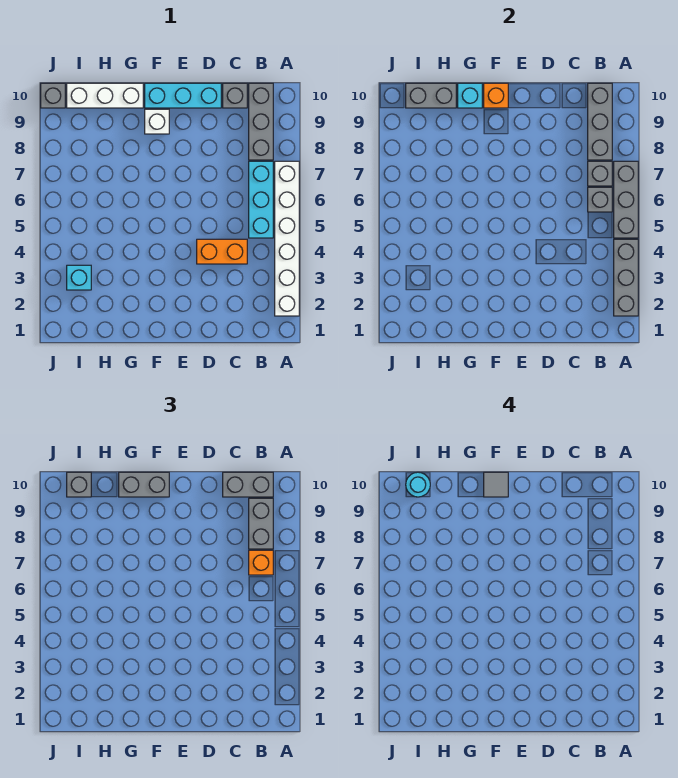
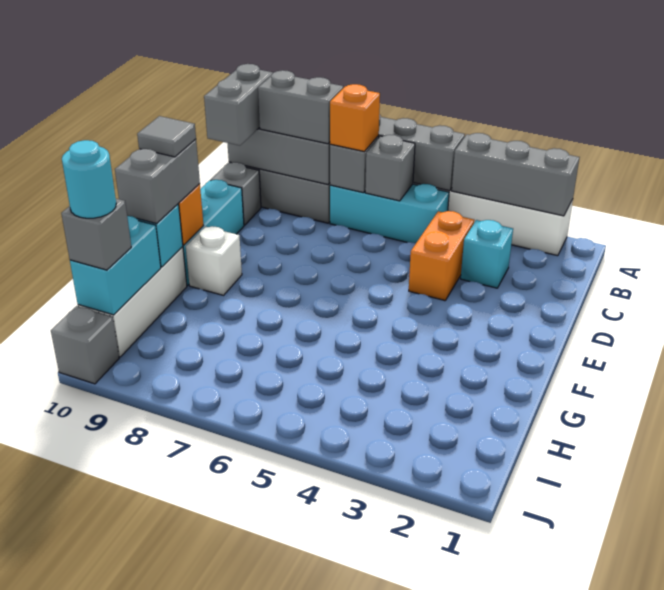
grey 1x2 brick [406,83,456,108] -> cyan 1x2 brick [70,216,161,315]
cyan 1x1 brick [67,265,91,290] -> cyan 1x1 brick moved to [461,220,513,288]

